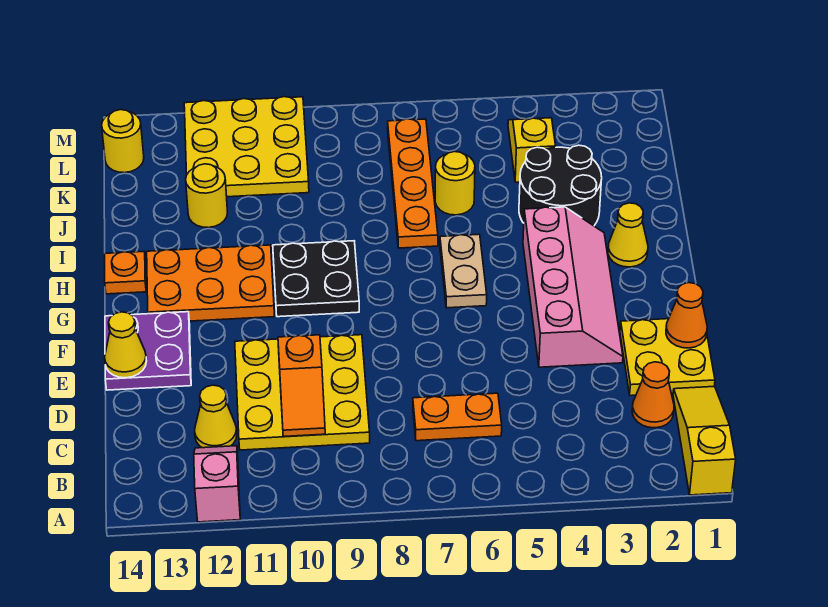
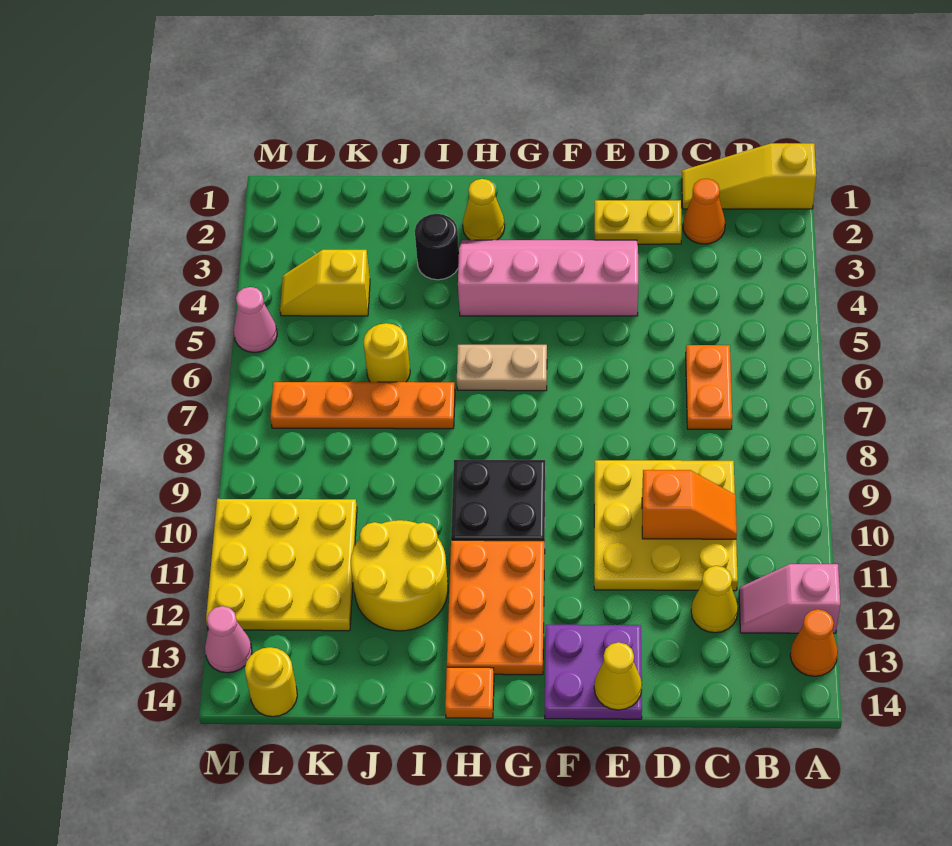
yellow 2x2 plate [620,319,715,396] -> yellow 1x2 plate [595,200,682,244]
orange 1x1 cone [666,283,707,348] -> orange 1x1 cone moved to [790,609,838,676]
black 2x2 round brick [519,145,602,226] -> black 1x1 round brick [415,214,459,280]
yellow 1x1 round brick [186,164,228,228] -> yellow 2x2 round brick [351,520,448,631]
none -> pink 1x1 cone [234,287,277,353]
none -> pink 1x1 cone [205,606,252,673]

